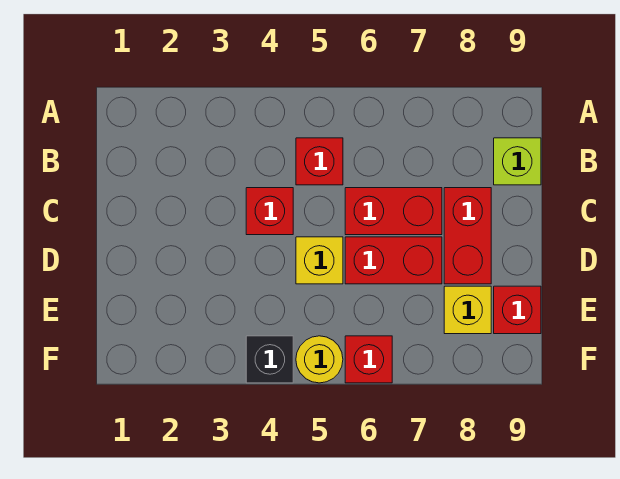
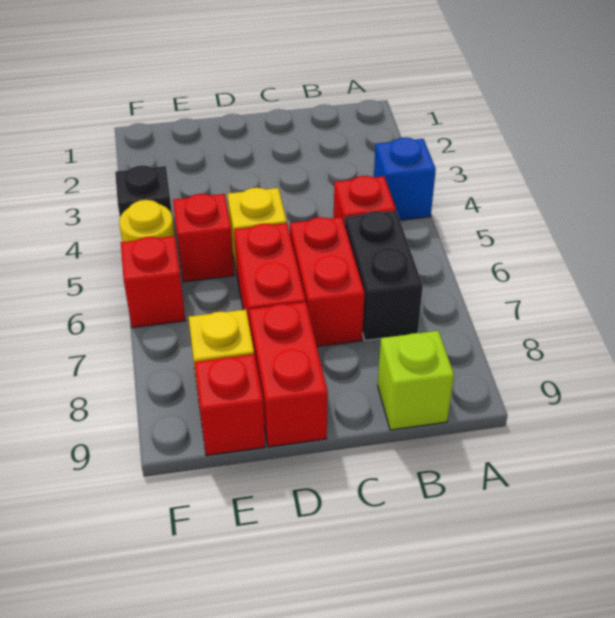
none -> blue 1x1 brick [374,138,436,220]
none -> black 1x2 brick [345,211,423,340]
red 1x1 brick [246,188,293,235] -> red 1x1 brick moved to [173,194,234,282]
red 1x2 brick [444,188,491,284] -> red 1x2 brick turned to [249,302,328,447]

